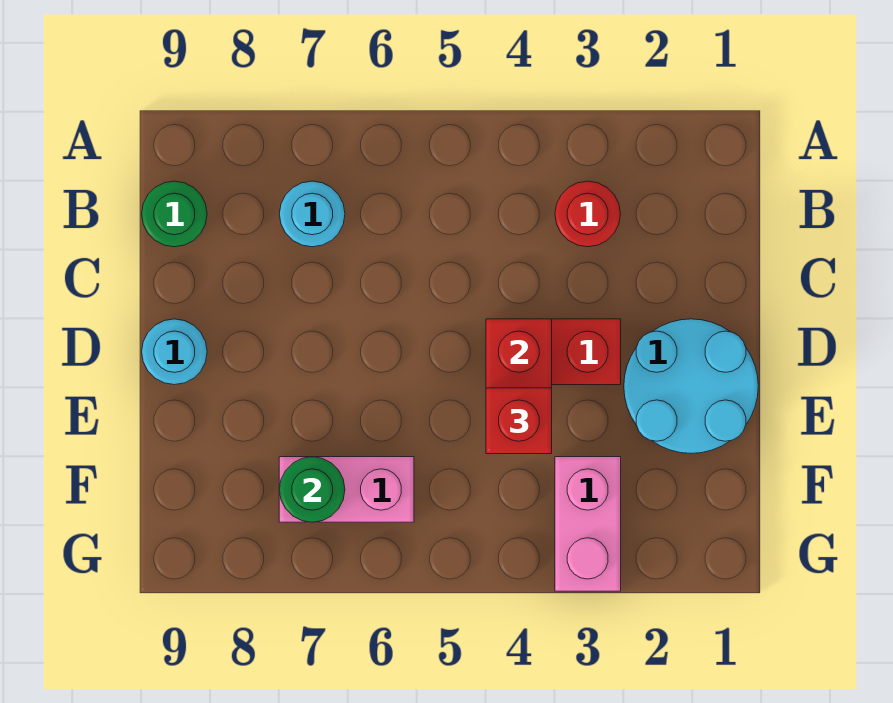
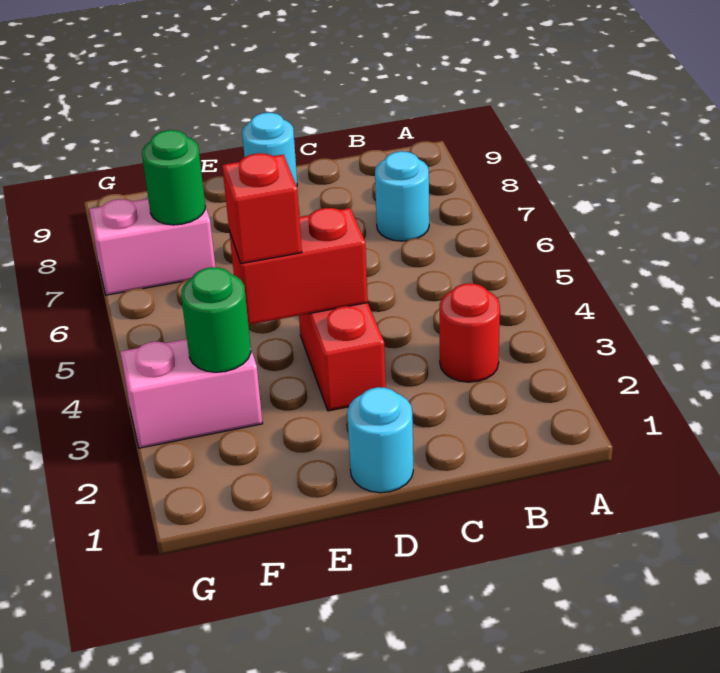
green 1x1 round brick [142,181,207,247] -> green 1x1 round brick moved to [181,267,251,372]
cyan 2x2 round brick [624,319,758,453] -> cyan 1x1 round brick [347,387,413,493]
pink 1x2 brick [279,457,414,522] -> pink 1x2 brick turned to [89,199,216,295]

